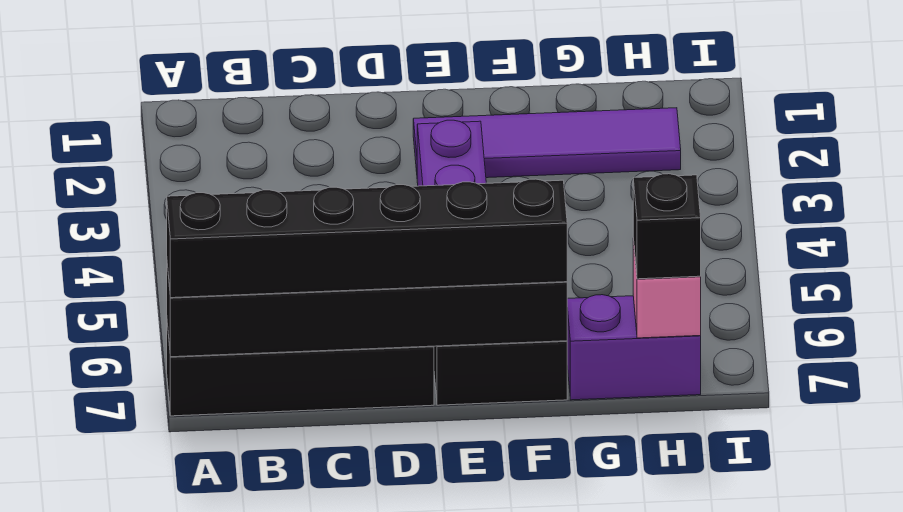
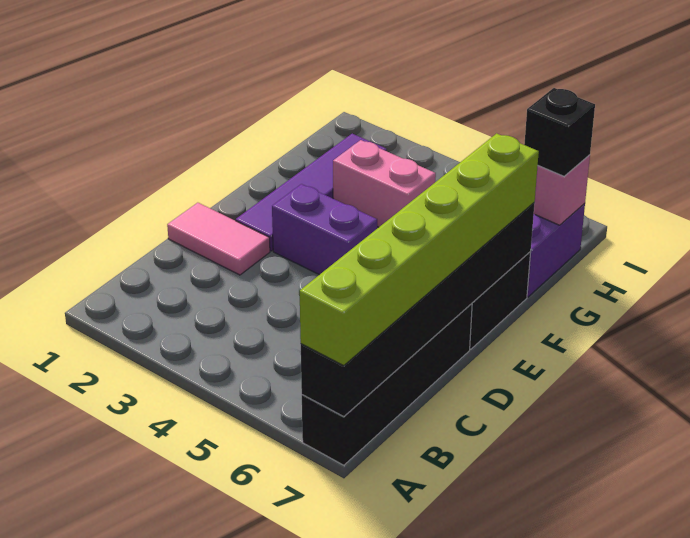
black 1x6 brick [167,179,567,298] -> lime 1x6 brick [300,133,539,365]
none -> pink 1x2 tile [167,203,270,275]
none -> pink 1x2 brick [333,140,436,227]

